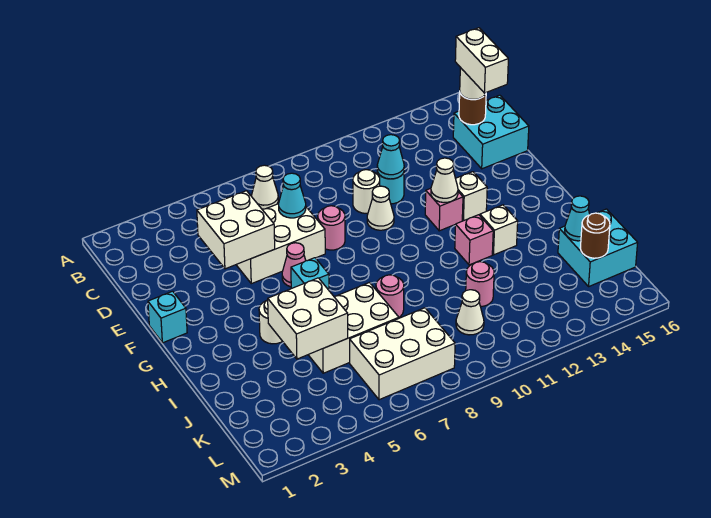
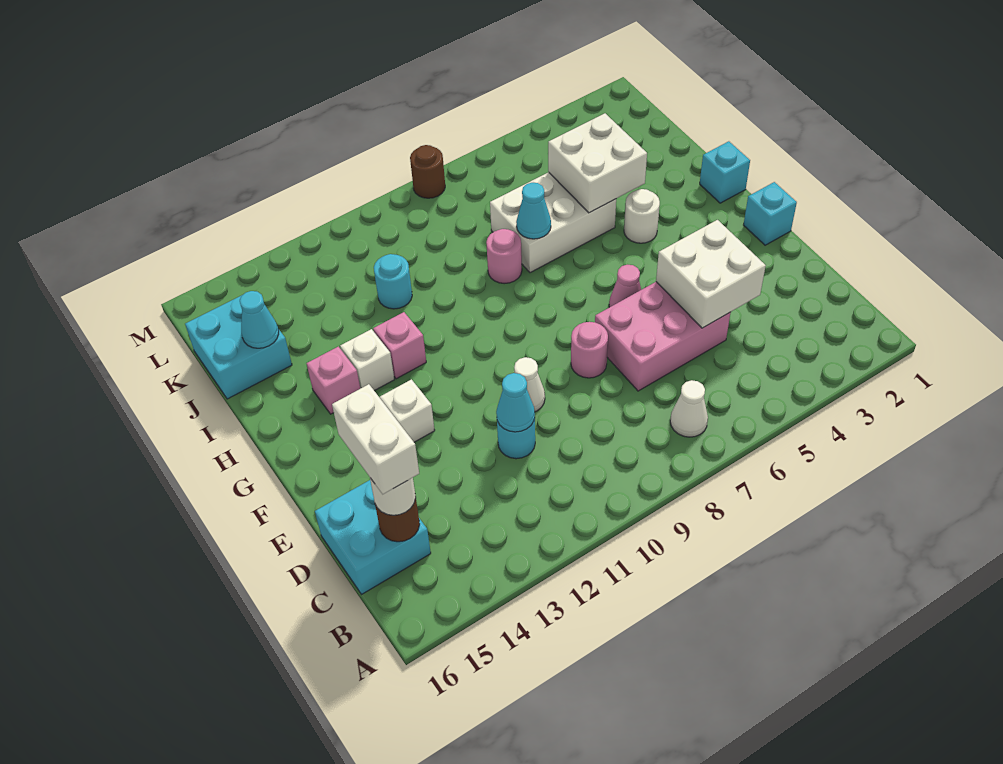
white 2x3 brick [236,204,325,284] -> pink 2x3 brick [595,282,731,391]
cyan 1x1 cone [279,173,306,218] -> cyan 1x1 cone moved to [516,183,551,239]
white 1x1 round brick [353,170,380,213] -> none
pink 1x1 brick [425,188,463,231] -> pink 1x1 brick moved to [307,346,360,414]
white 1x1 cone [431,158,458,203] -> none
cyan 1x1 brick [291,258,329,290] -> cyan 1x1 brick moved to [700,141,750,203]
pink 1x1 round brick [466,262,494,307] -> cyan 1x1 round brick [374,254,412,309]
white 2x3 brick [350,308,455,400] -> none
white 1x1 cone [456,290,484,335] -> none
brown 1x1 round brick [580,213,610,258] -> brown 1x1 round brick moved to [410,145,445,198]

